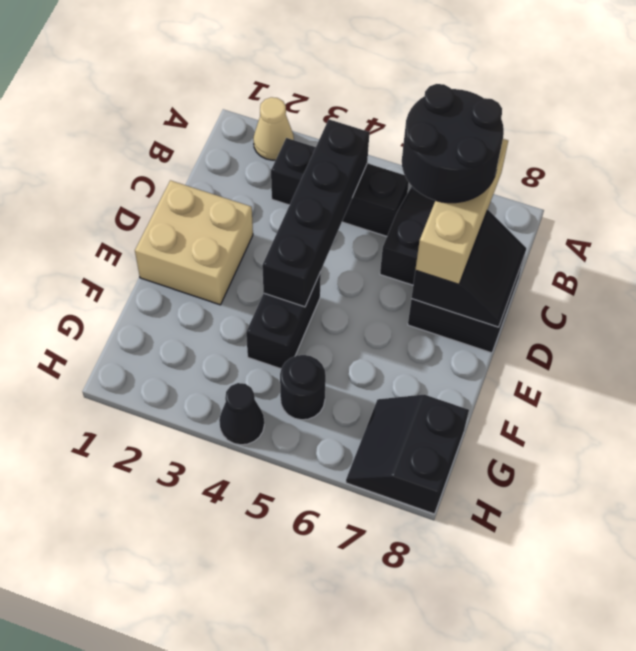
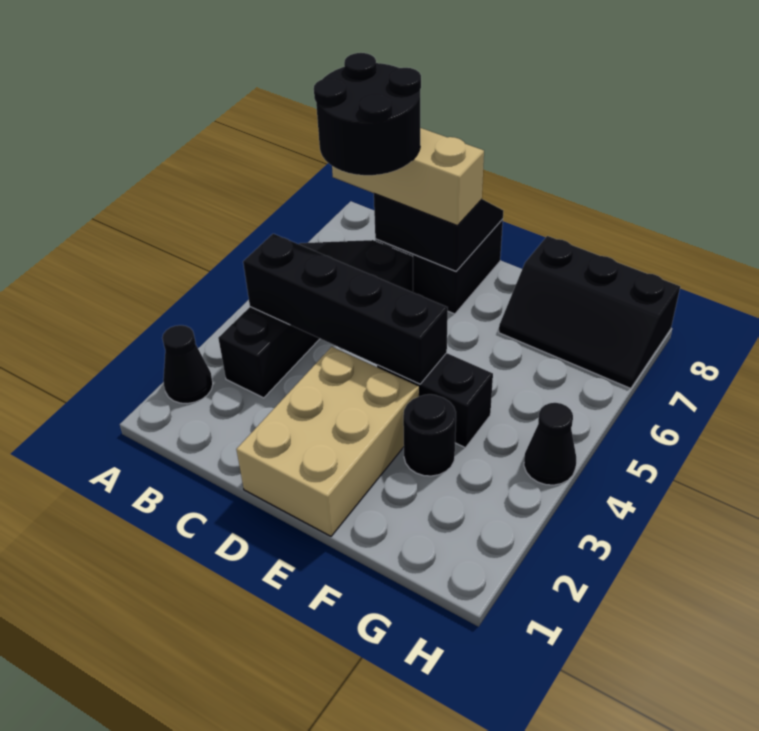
tan 1x1 cone [253,97,294,160] -> black 1x1 cone [162,325,213,404]
tan 2x2 brick [135,180,253,305] -> tan 2x3 brick [236,347,419,536]
black 1x1 round brick [280,355,326,420] -> black 1x1 round brick moved to [403,394,456,476]
black 2x2 slope [346,395,469,514] -> black 2x3 slope [499,236,680,388]

